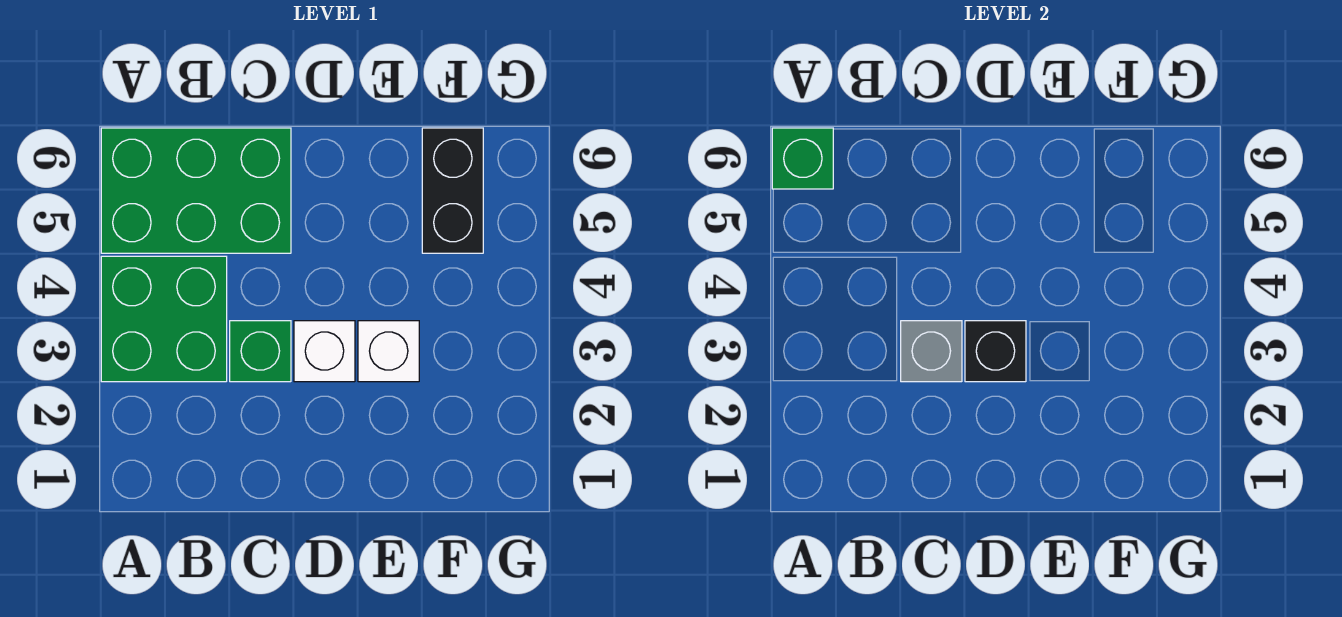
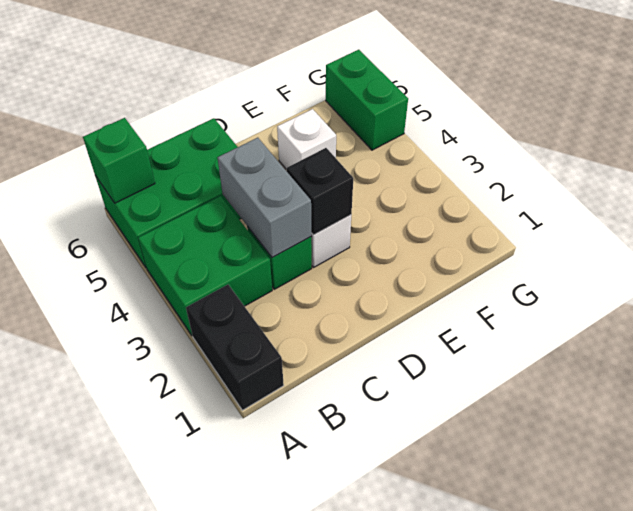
grey 1x1 brick [901,321,962,382] -> grey 1x2 brick [218,138,311,258]
white 1x1 brick [358,321,419,382] -> white 1x1 brick moved to [277,109,336,170]
black 1x2 brick [422,128,483,253] -> black 1x2 brick moved to [186,285,284,410]
none -> green 1x2 brick [326,50,408,150]

